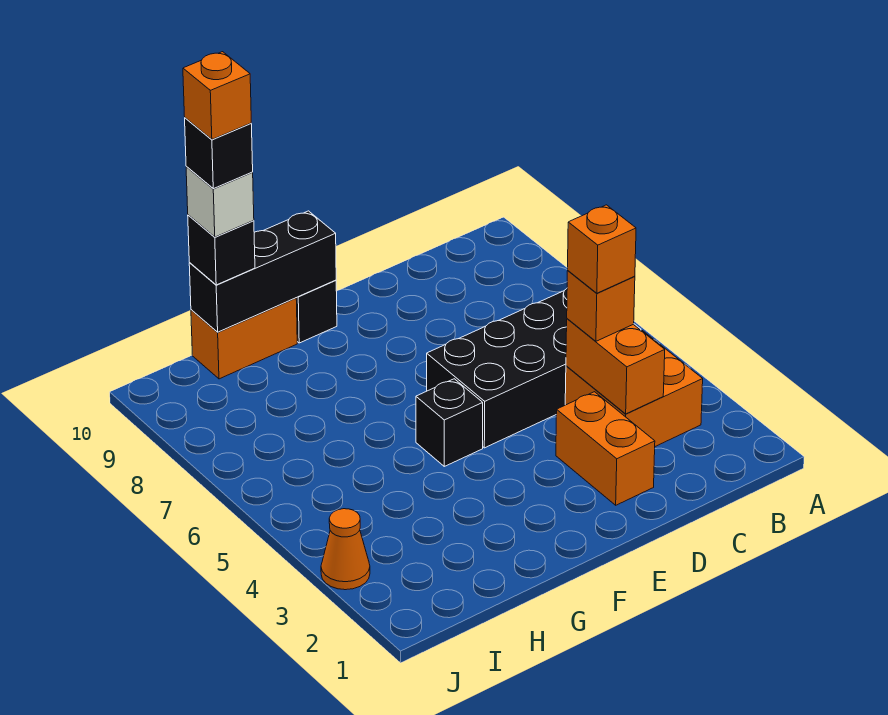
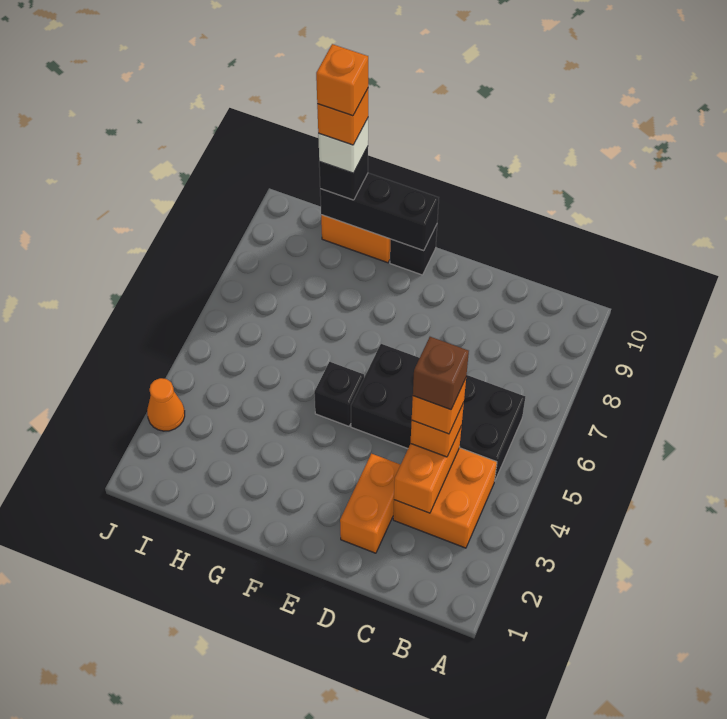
none -> brown 1x1 brick [413,337,469,410]
black 1x1 brick [185,118,253,189] -> orange 1x1 brick [317,89,368,145]

